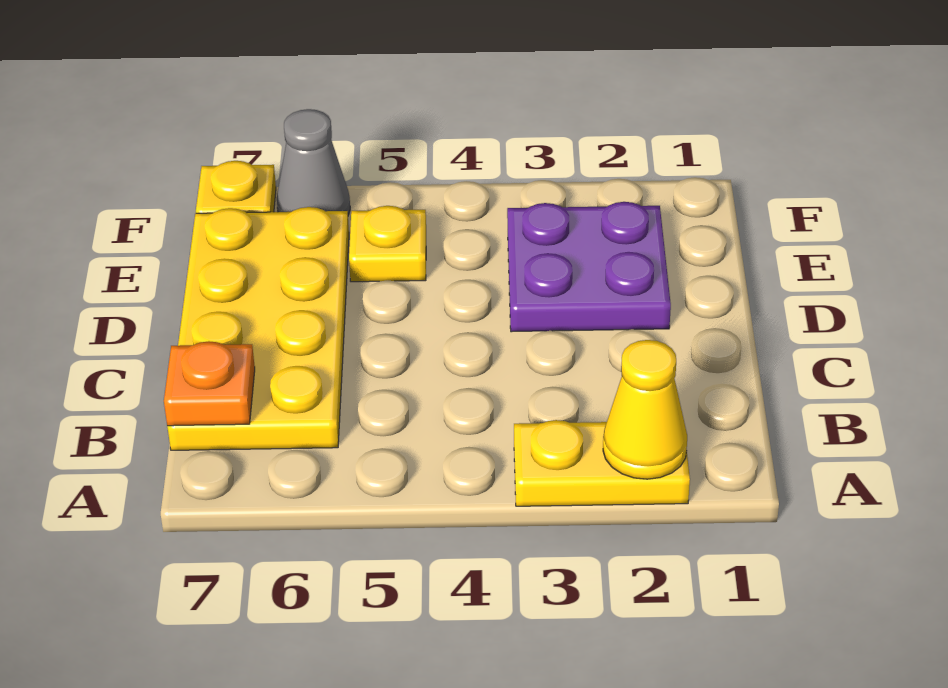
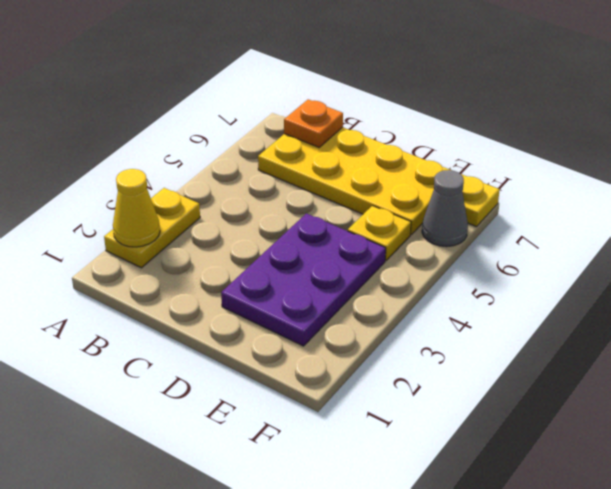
purple 2x2 plate [507,202,671,332] -> purple 2x3 plate [221,213,386,346]

